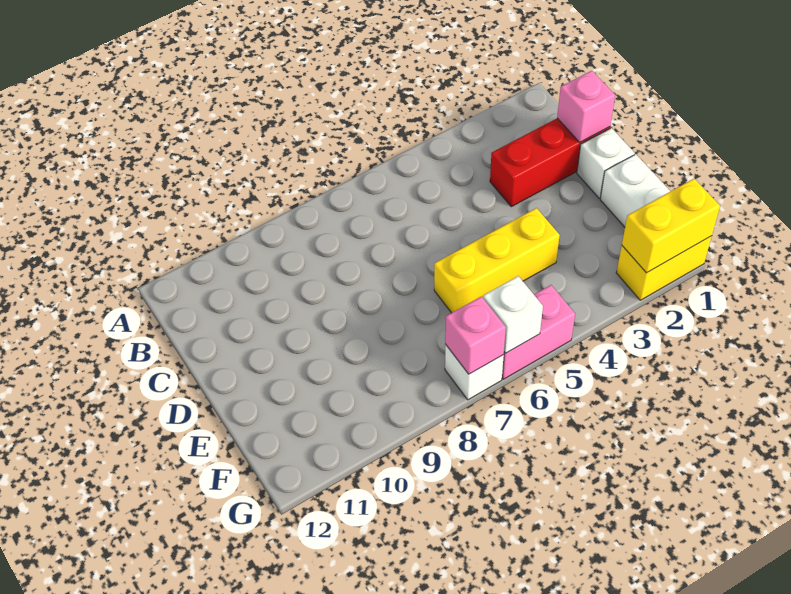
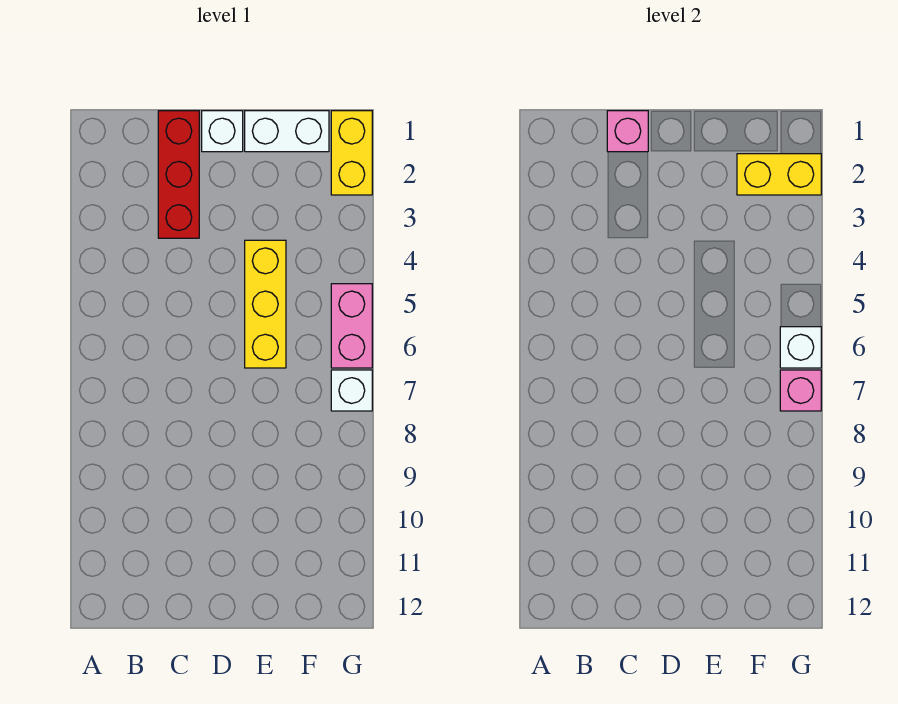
yellow 1x2 brick [622,179,720,273] -> yellow 1x2 brick turned to [737,154,821,195]

